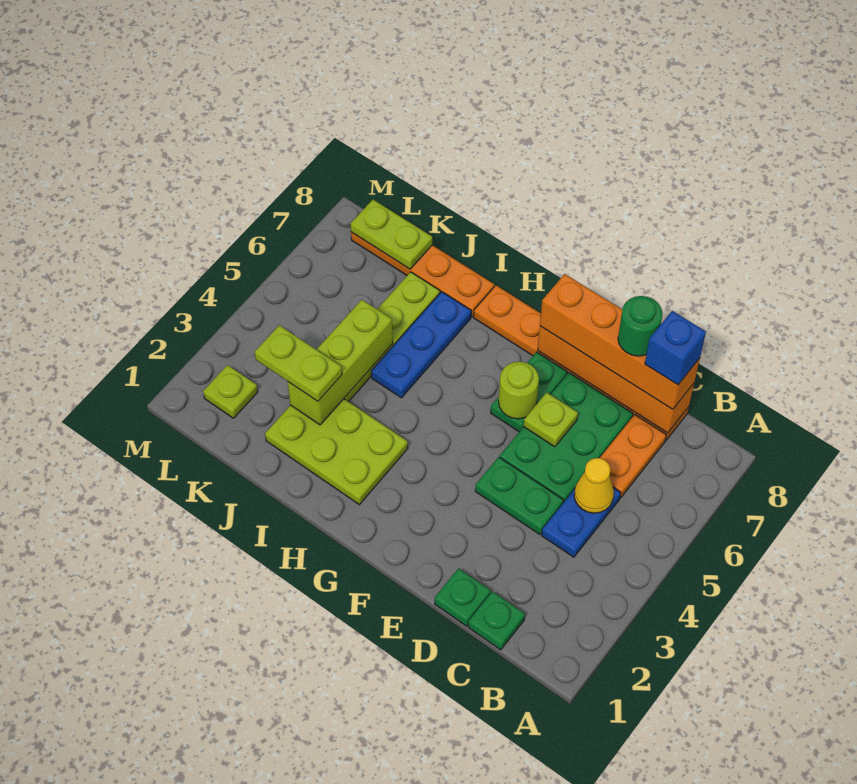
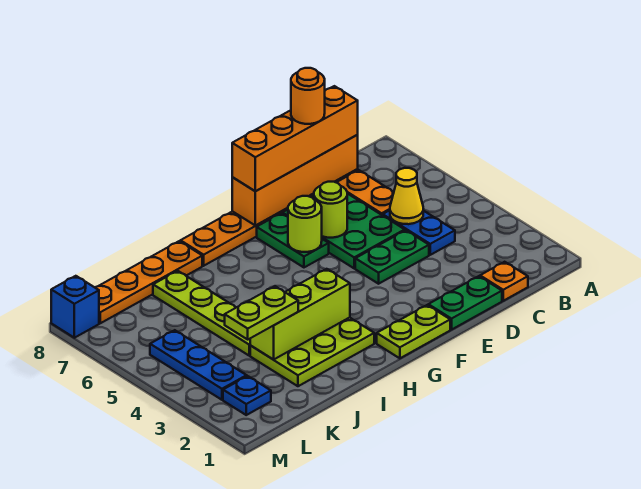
green 1x1 plate [468,592,525,650] -> orange 1x1 plate [480,262,528,301]
blue 1x1 brick [645,311,706,385] -> blue 1x1 brick moved to [51,276,99,338]
green 1x1 plate [435,568,491,626] -> green 1x2 plate [428,276,502,330]
green 1x1 round brick [618,296,663,356] -> orange 1x1 round brick [291,68,325,124]
lime 1x1 plate [524,392,578,447] -> lime 1x1 round brick [314,182,347,238]
blue 1x3 plate [371,292,471,398] -> blue 1x3 plate moved to [150,330,247,400]
lime 1x3 brick [288,300,393,425] -> lime 1x3 brick turned to [250,269,350,360]
lime 1x2 plate [351,200,432,269] -> lime 1x2 plate moved to [377,305,450,358]
lime 1x1 plate [203,365,258,418] -> blue 1x1 plate [223,376,271,415]

